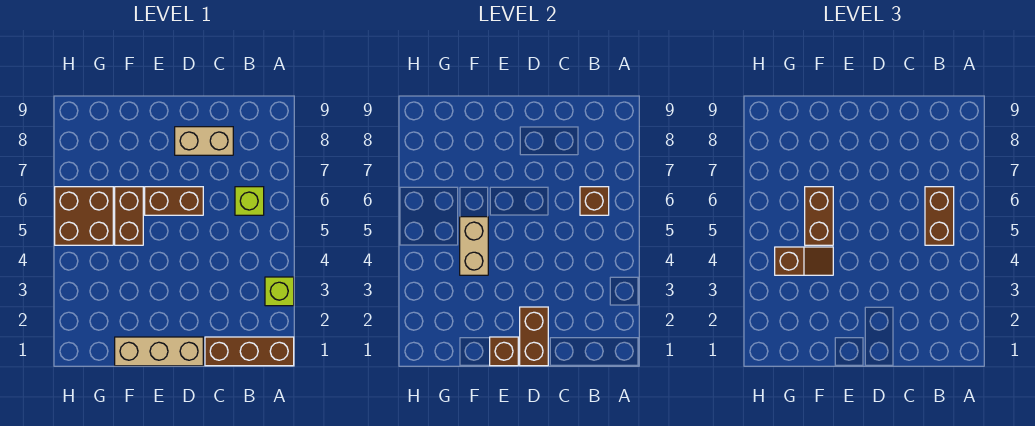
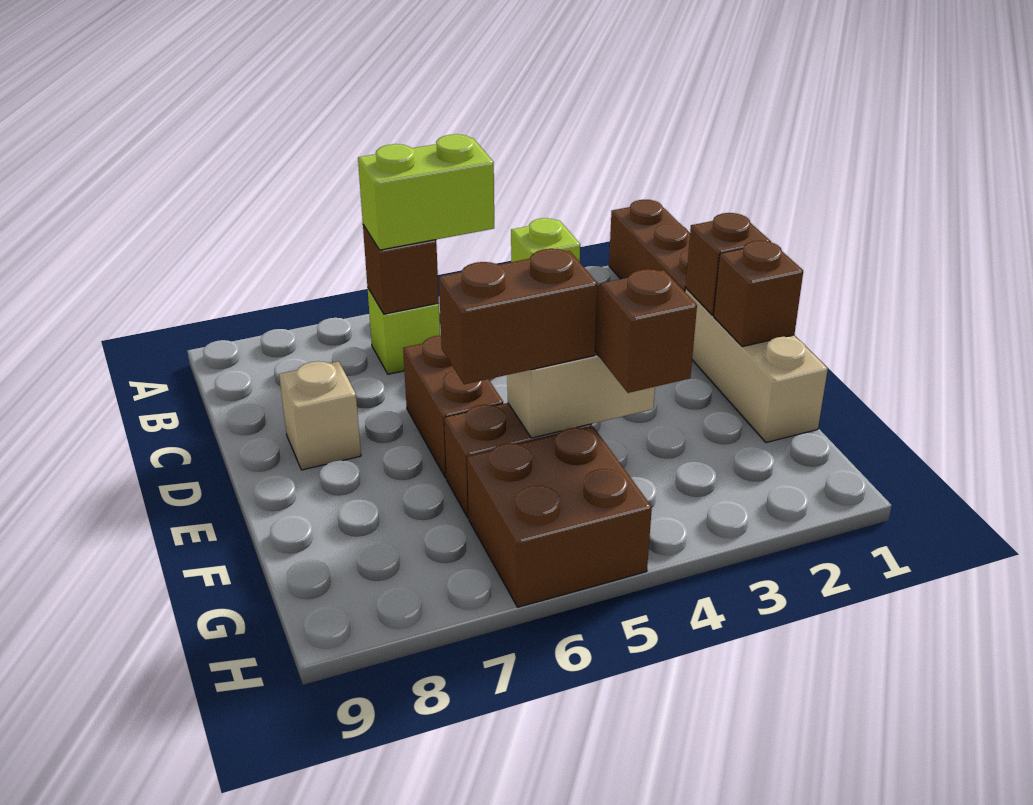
brown 1x2 brick [925,187,954,245] -> lime 1x2 brick [358,134,494,250]
tan 1x2 brick [175,127,233,155] -> tan 1x1 brick [279,361,361,470]
brown 1x2 brick [520,307,548,366] -> brown 1x1 brick [686,213,771,315]

